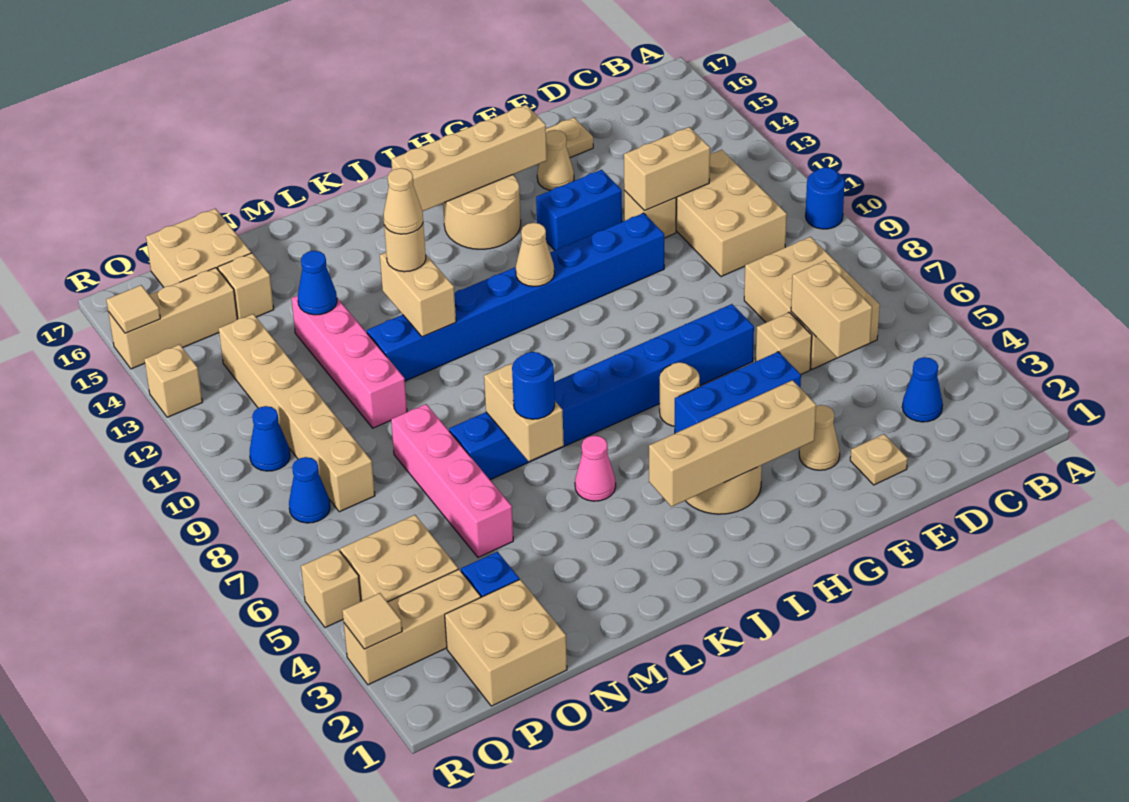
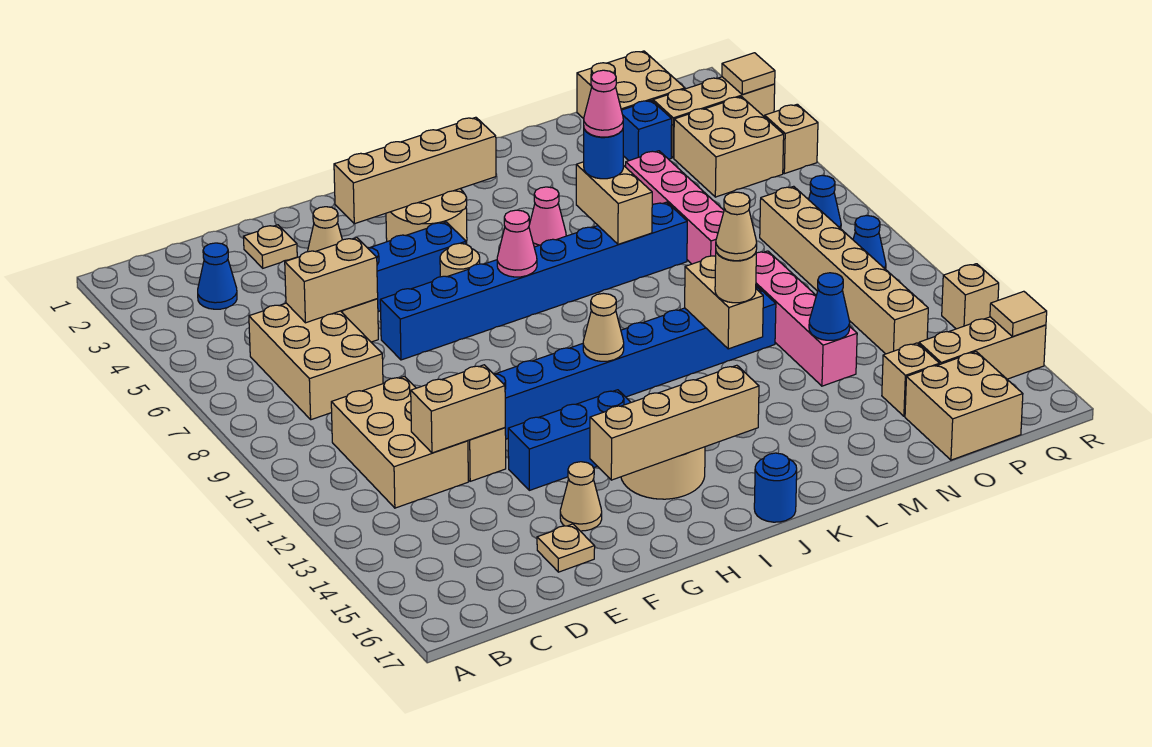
blue 1x1 round brick [805,167,845,229] -> blue 1x1 round brick moved to [754,453,797,522]
tan 1x2 brick [791,261,872,358] -> tan 1x2 brick turned to [285,238,378,323]
blue 1x2 brick [536,170,622,250] -> blue 1x3 brick [508,390,631,490]
none -> pink 1x1 cone [497,210,537,277]
none -> pink 1x1 cone [584,70,623,137]

